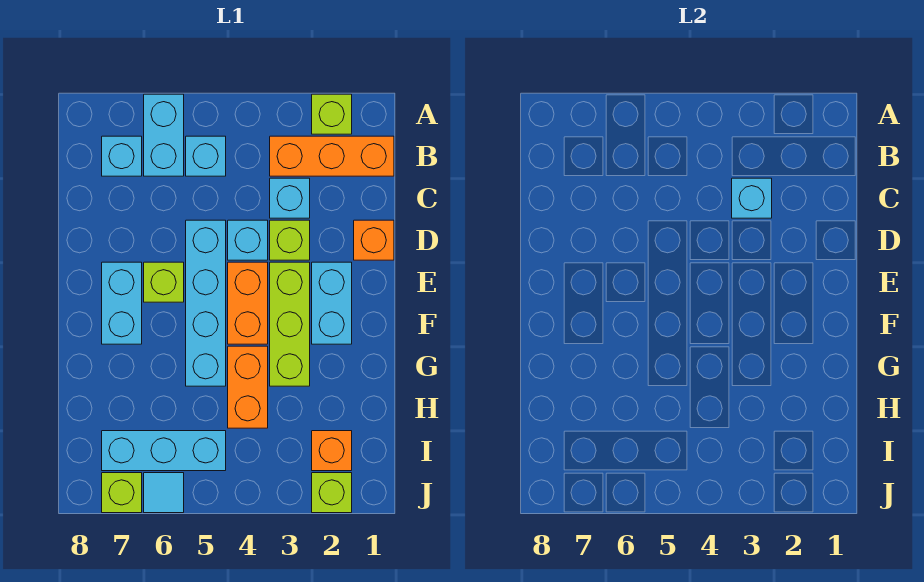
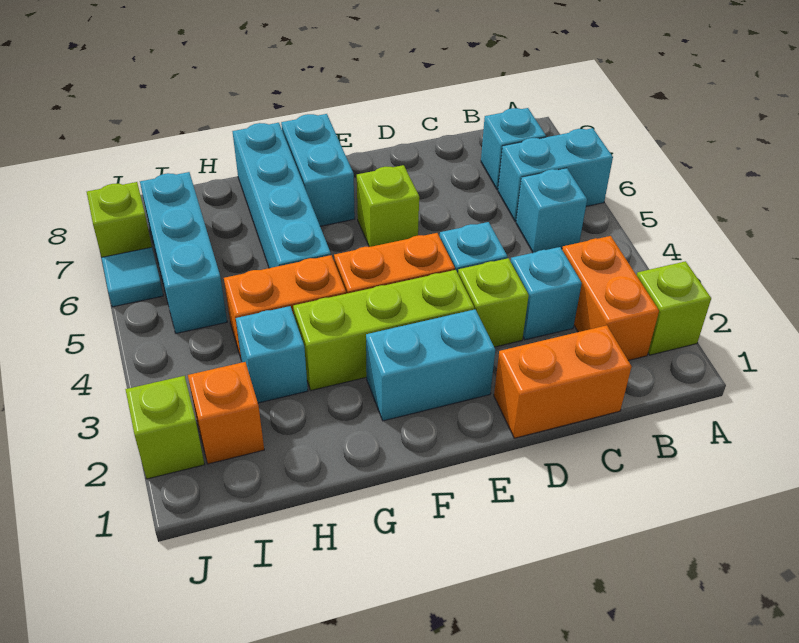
orange 1x3 brick [270,136,394,176] -> orange 1x2 brick [562,236,659,360]
cyan 1x1 brick [732,178,772,218] -> cyan 1x1 brick moved to [236,306,308,403]
orange 1x1 brick [354,220,394,260] -> orange 1x2 brick [494,325,632,438]
cyan 1x4 brick [186,220,226,386] -> cyan 1x4 brick turned to [232,123,331,268]
cyan 1x2 brick [102,262,142,344] -> cyan 1x2 brick turned to [281,114,355,226]

